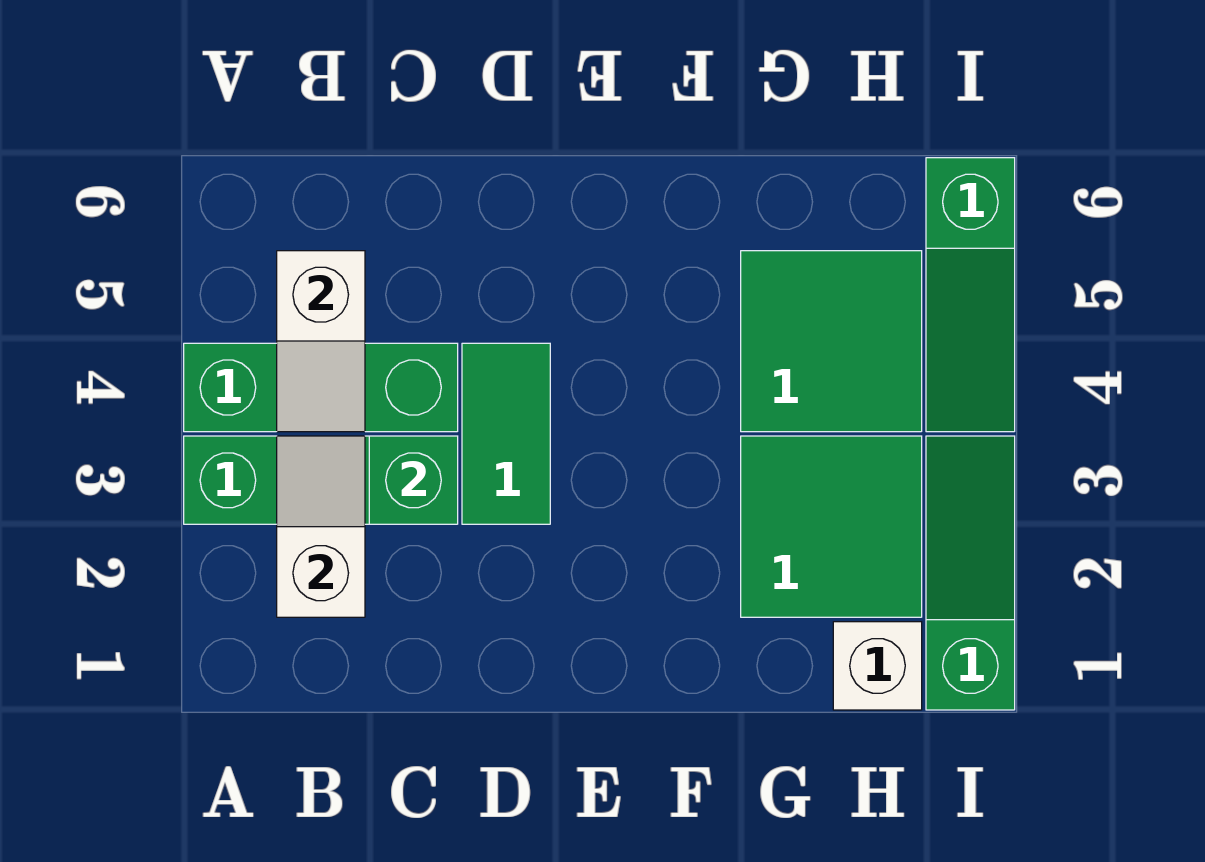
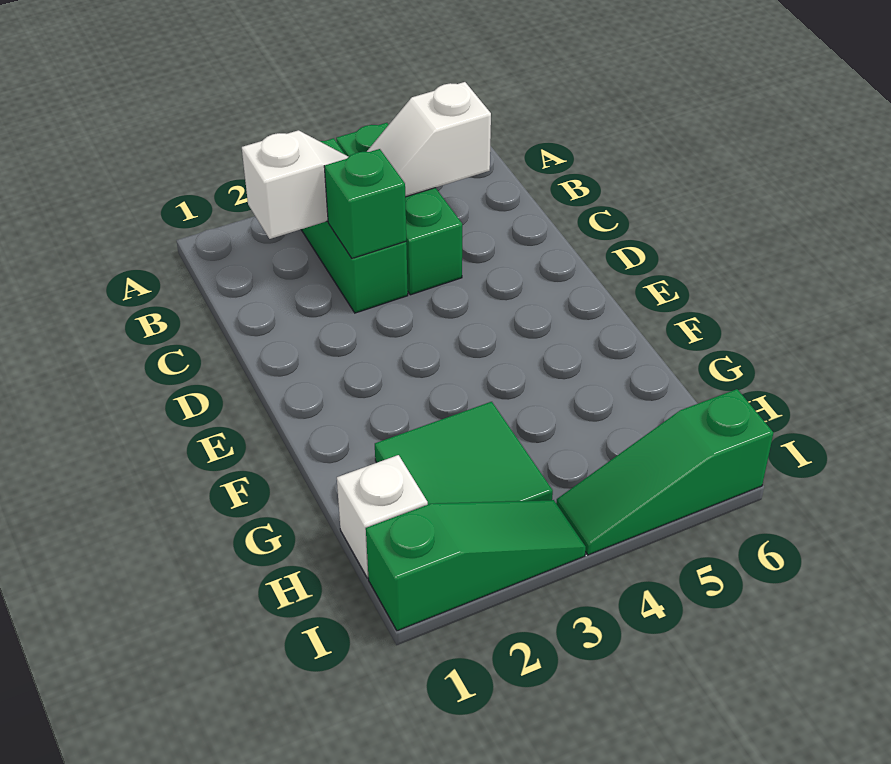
green 1x2 tile [462,343,550,524] -> none
green 2x2 tile [741,251,922,432] -> none

